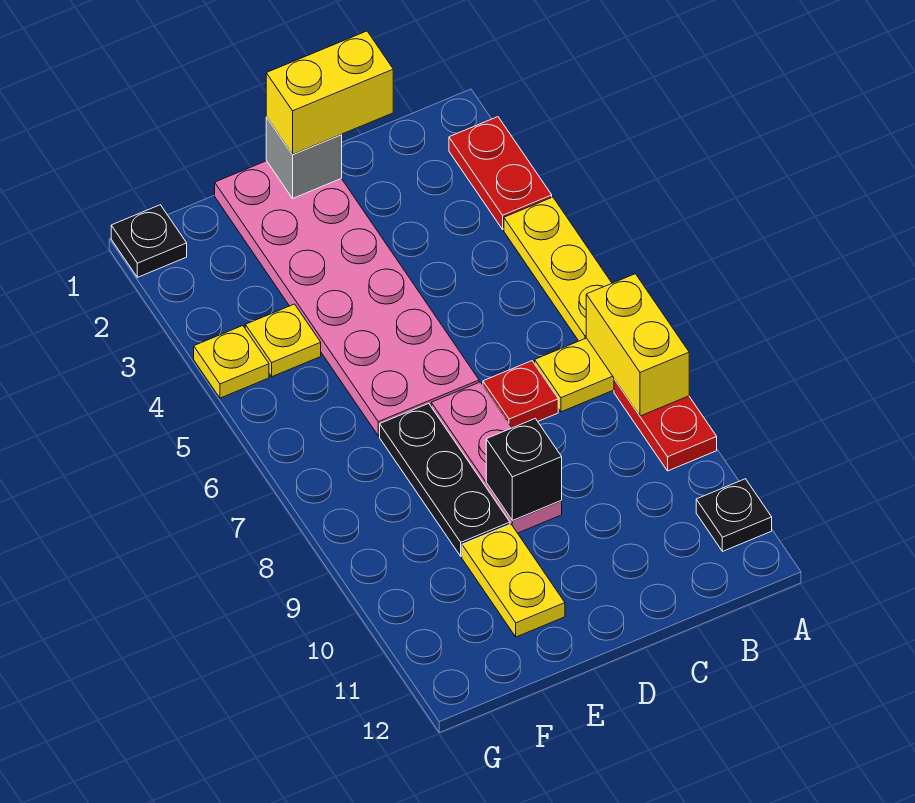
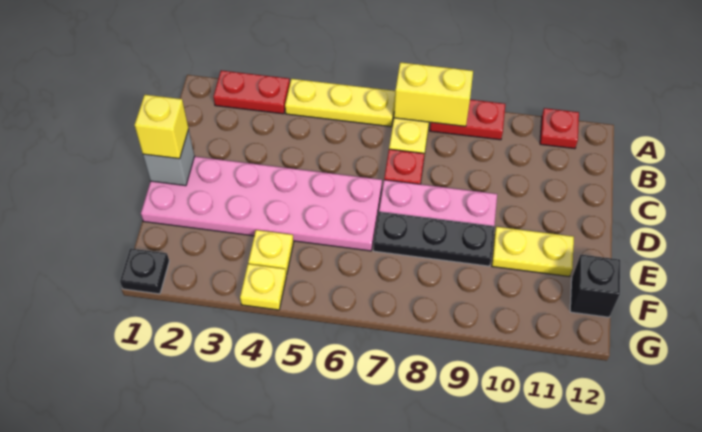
black 1x1 plate [696,479,772,551] -> red 1x1 plate [540,108,579,149]
yellow 1x2 brick [266,31,393,154] -> yellow 1x1 brick [135,95,189,159]
black 1x1 brick [486,419,562,520] -> black 1x1 brick moved to [570,255,620,317]

